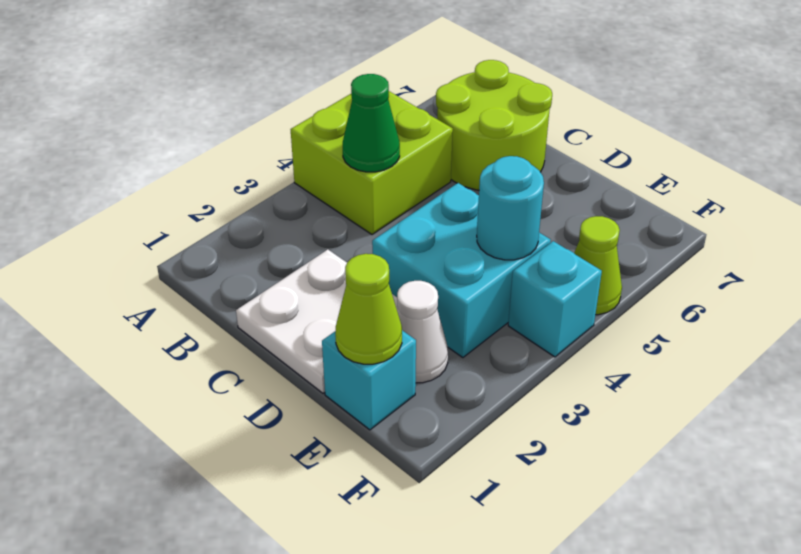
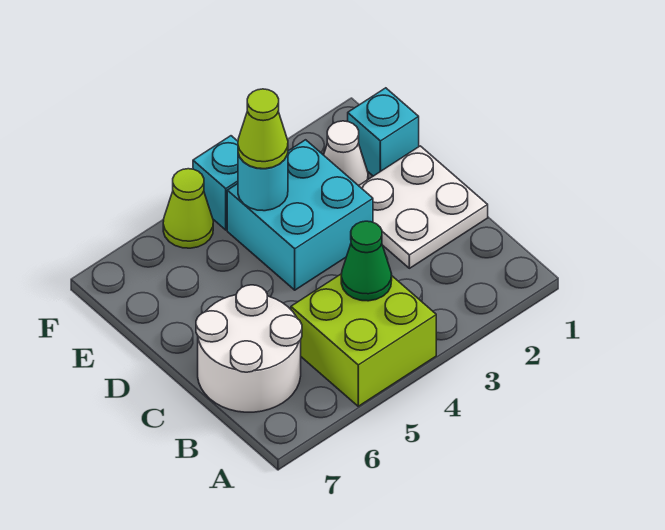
lime 2x2 round brick [436,60,552,190] -> white 2x2 round brick [196,285,302,412]
lime 1x1 cone [335,254,402,364] -> lime 1x1 cone moved to [238,89,288,169]

